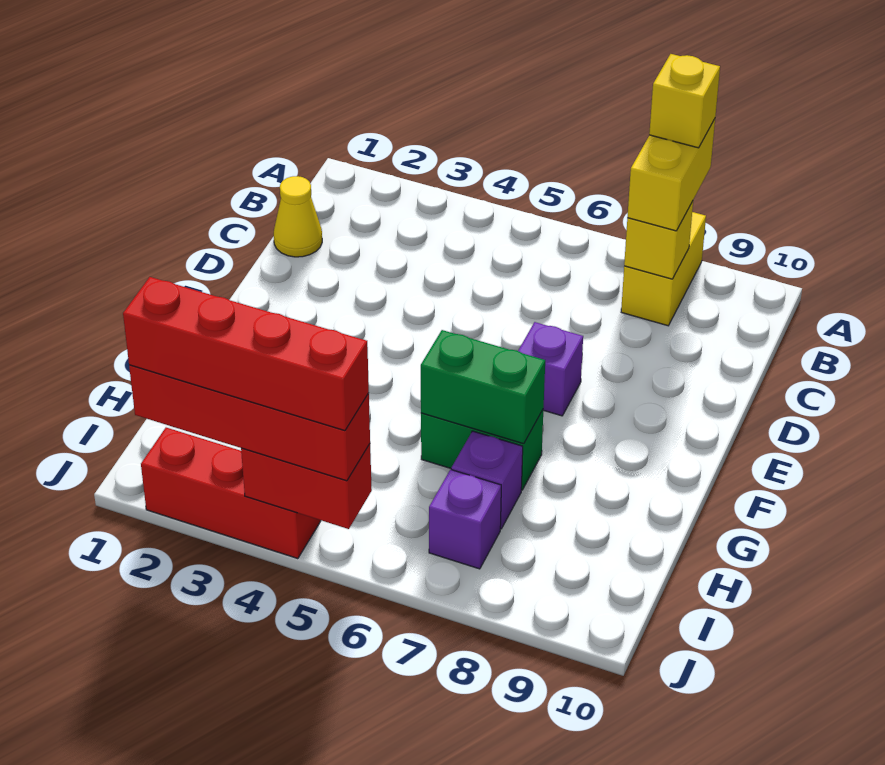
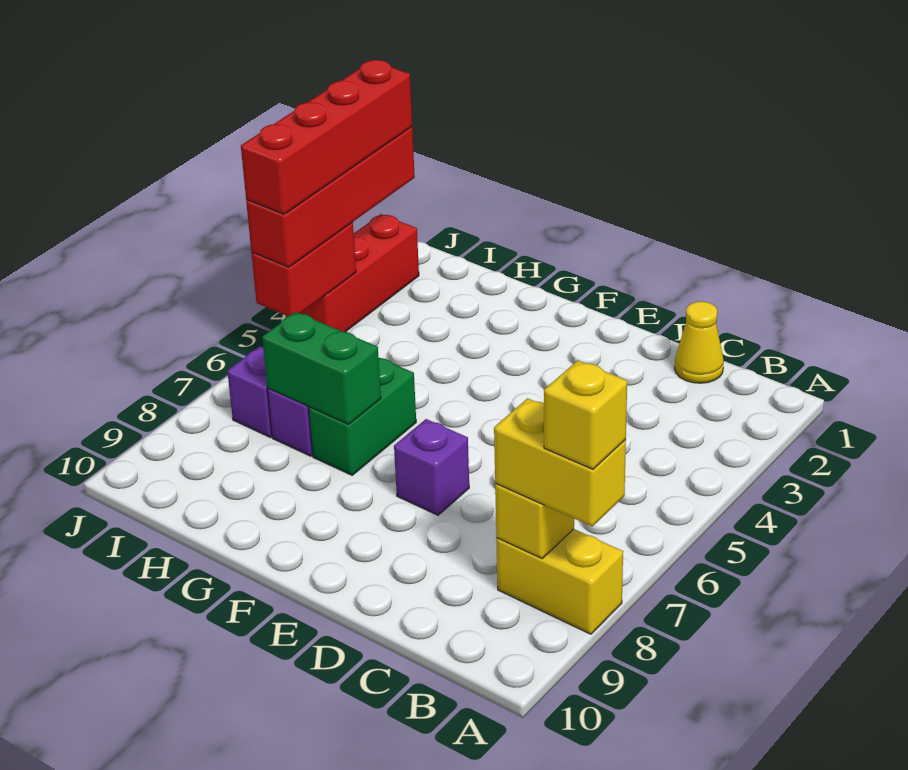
green 1x2 brick [421,330,545,444] -> green 1x2 brick turned to [262,312,381,424]

